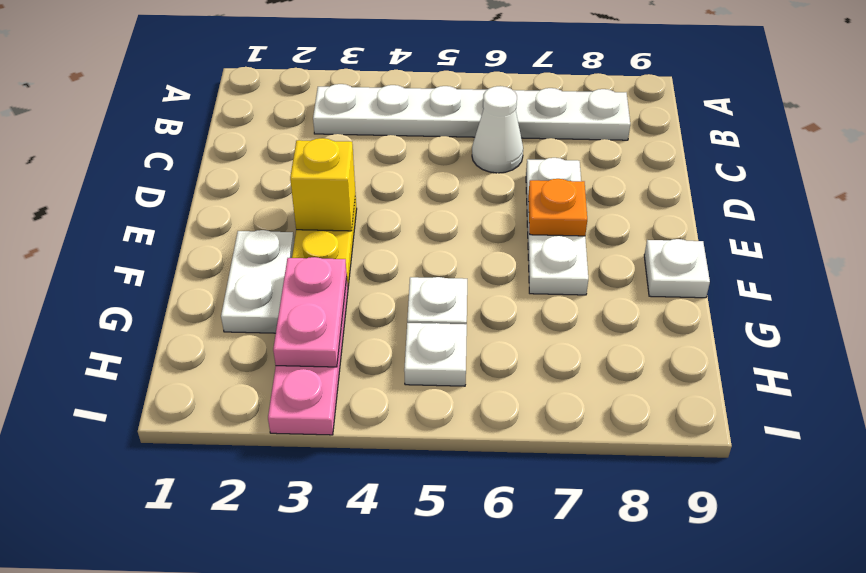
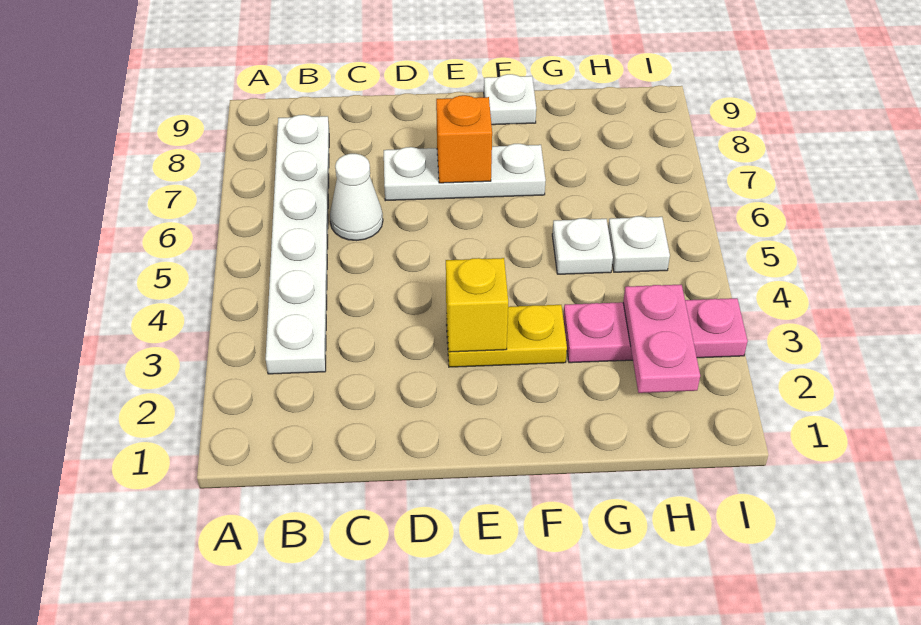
orange 1x1 plate [528,179,587,236] -> orange 1x1 brick [436,95,492,183]
white 1x2 plate [221,230,294,333] -> none
pink 1x2 plate [273,257,347,367] -> pink 1x2 plate turned to [623,285,700,393]

